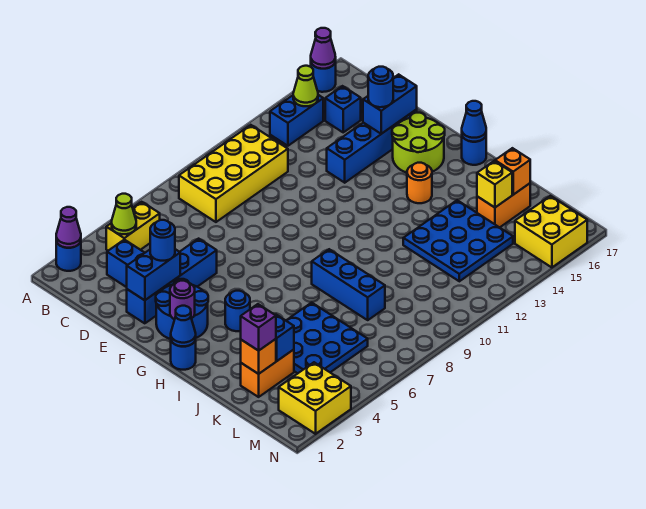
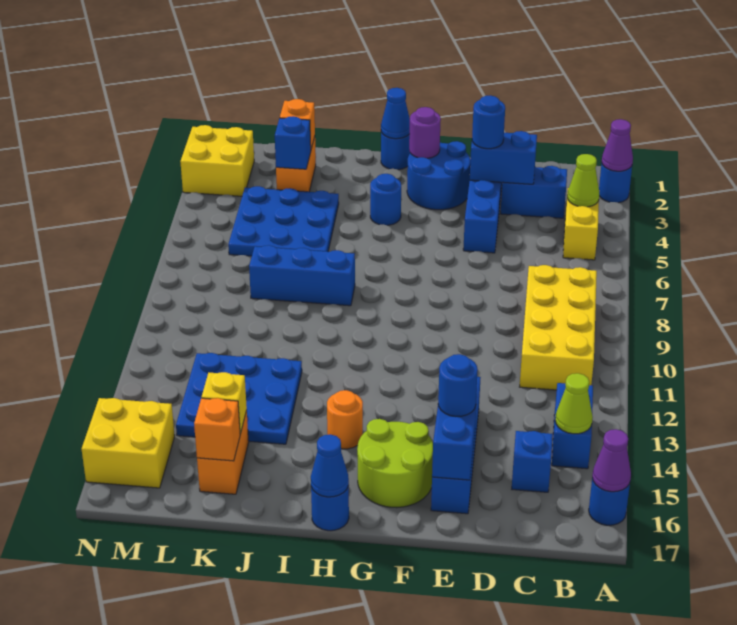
blue 1x2 brick [127,249,180,300] -> blue 1x2 brick turned to [470,131,537,184]
purple 1x1 brick [241,304,276,351] -> none

